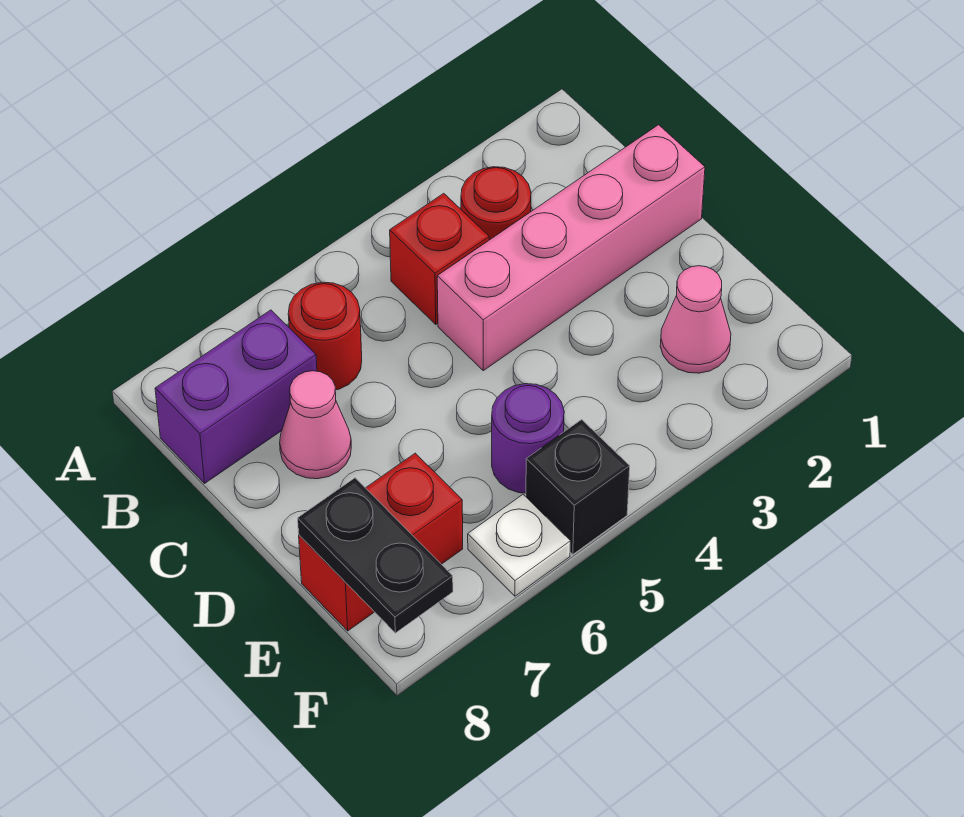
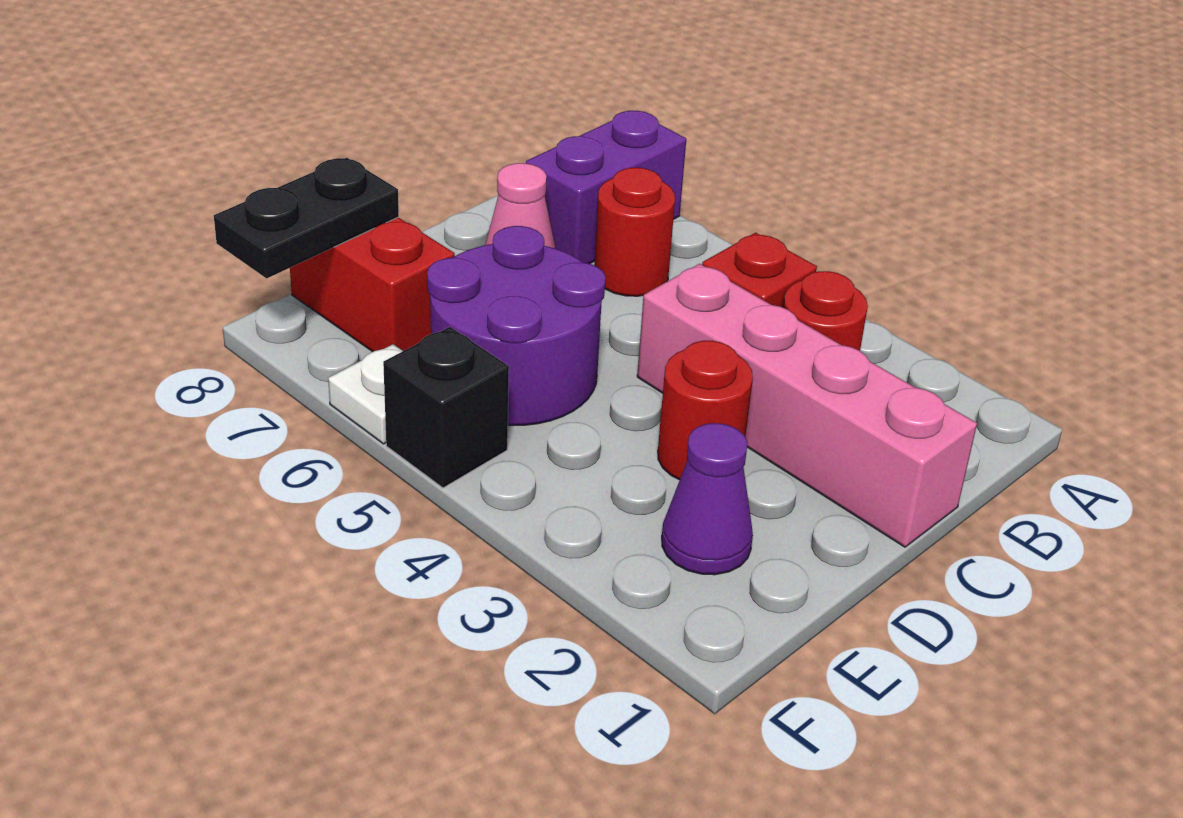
purple 1x2 brick [155,310,317,483] -> purple 1x2 brick turned to [526,111,686,264]
none -> red 1x1 round brick [658,341,753,480]
pink 1x1 cone [660,266,731,373] -> purple 1x1 cone [662,423,753,575]
purple 1x1 round brick [492,384,564,493] -> purple 2x2 round brick [427,226,606,425]

